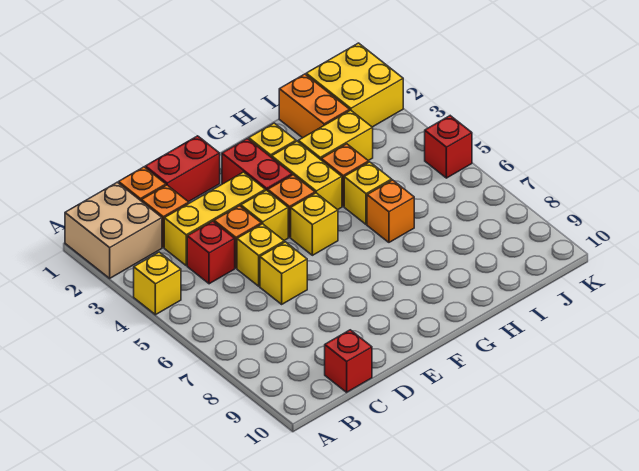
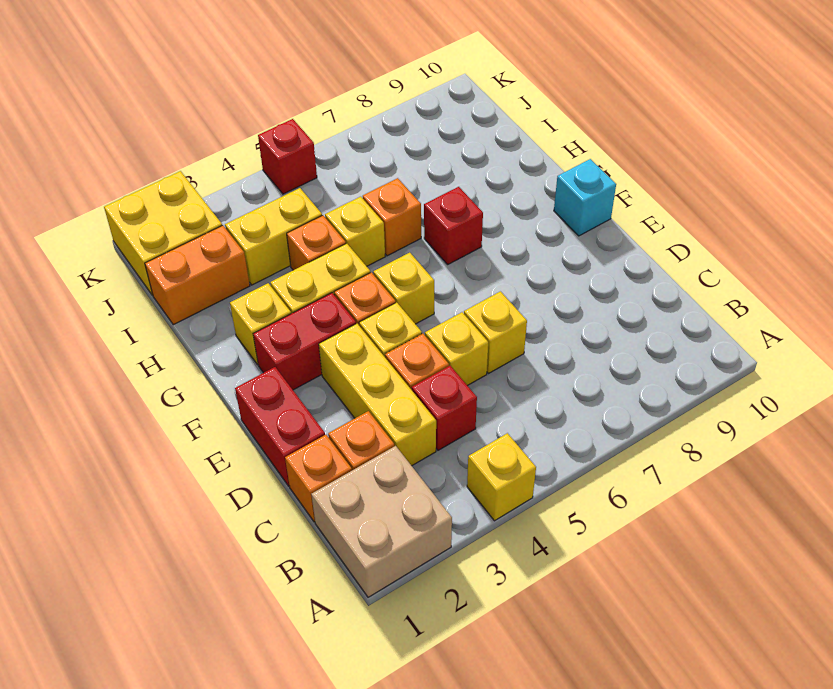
red 1x1 brick [325,330,372,392] -> red 1x1 brick moved to [424,187,483,264]
none -> cyan 1x1 brick [554,159,616,236]
yellow 1x2 brick [298,110,373,161] -> yellow 1x2 brick turned to [225,188,322,285]

